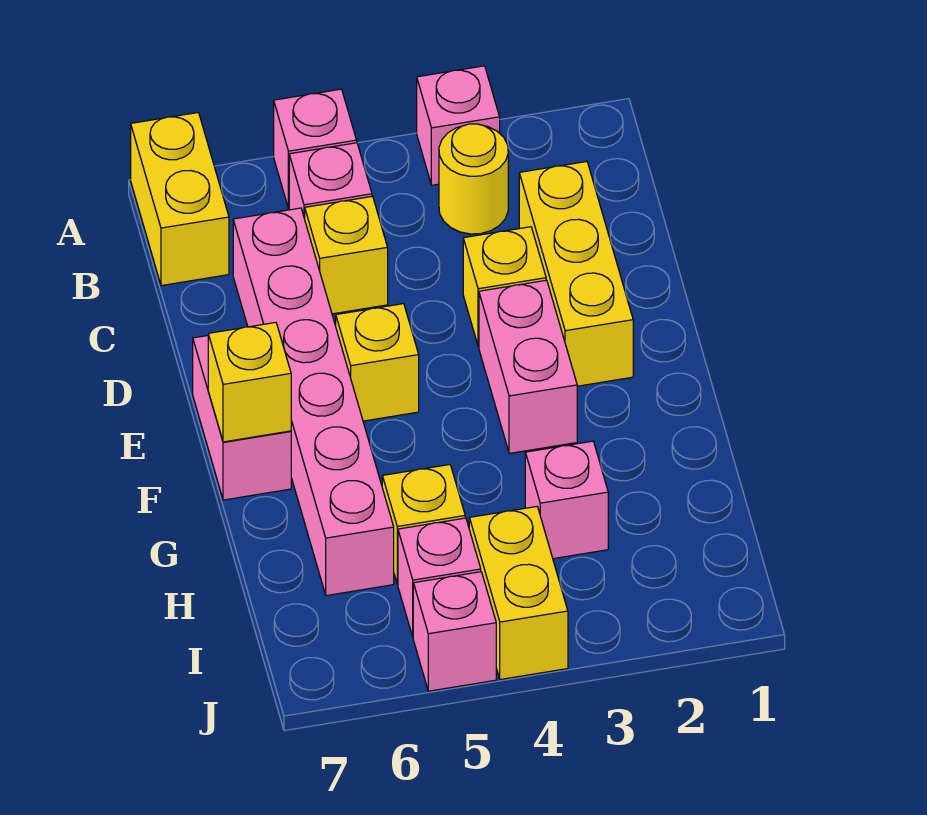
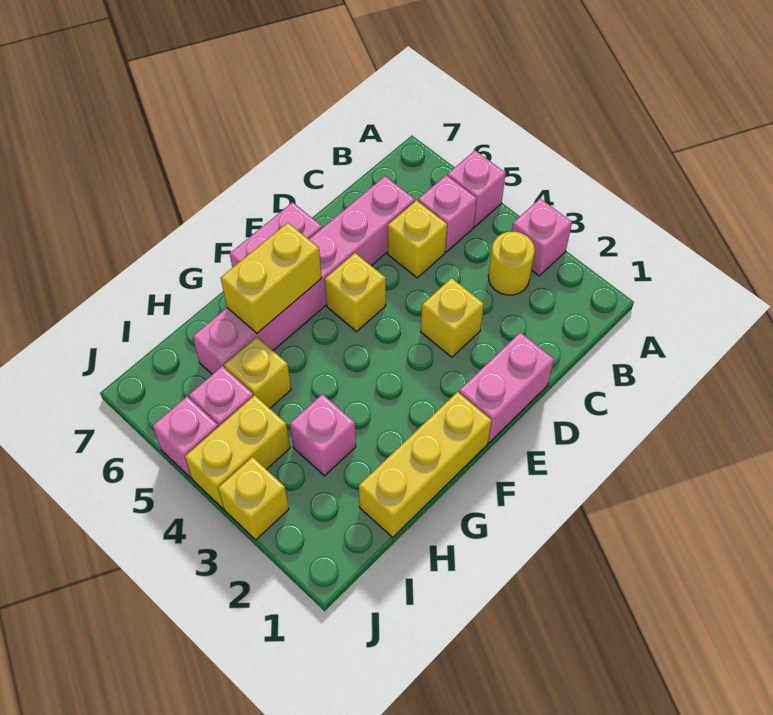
yellow 1x2 brick [131,113,229,286] -> yellow 1x2 brick moved to [221,223,321,333]
yellow 1x3 brick [519,162,633,386] -> yellow 1x3 brick moved to [359,392,492,537]
pink 1x2 brick [479,280,577,453] -> pink 1x2 brick moved to [459,332,554,443]
yellow 1x1 brick [208,322,291,442] -> yellow 1x1 brick moved to [218,457,289,540]

